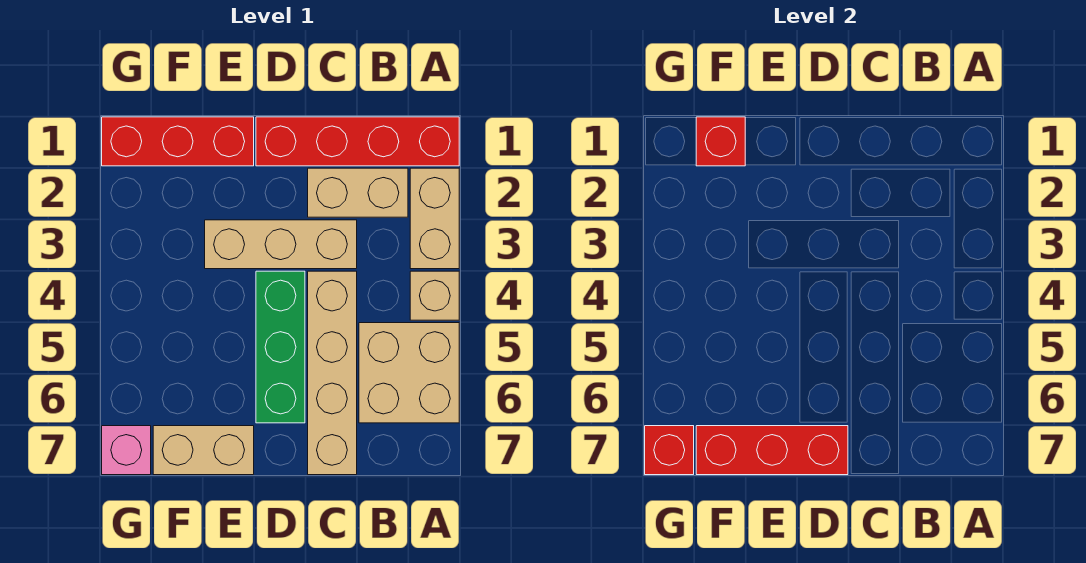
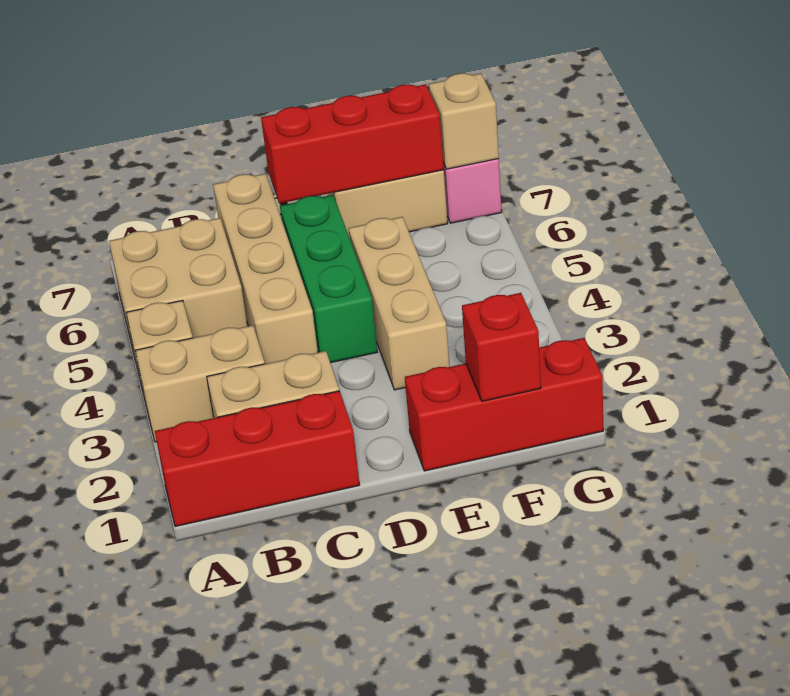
red 1x4 brick [256,117,459,166] -> red 1x3 brick [155,391,360,526]
tan 1x2 brick [410,168,459,269] -> tan 1x2 brick turned to [135,325,265,442]
tan 1x3 brick [205,220,357,269] -> tan 1x3 brick turned to [349,217,450,390]
red 1x1 brick [645,426,694,475] -> tan 1x1 brick [429,73,499,169]

